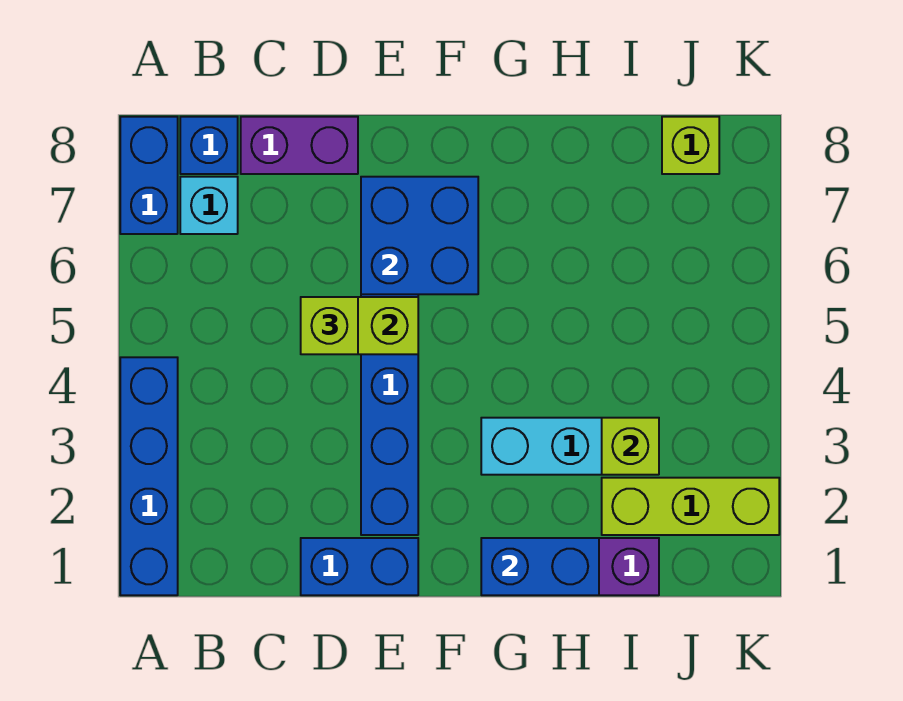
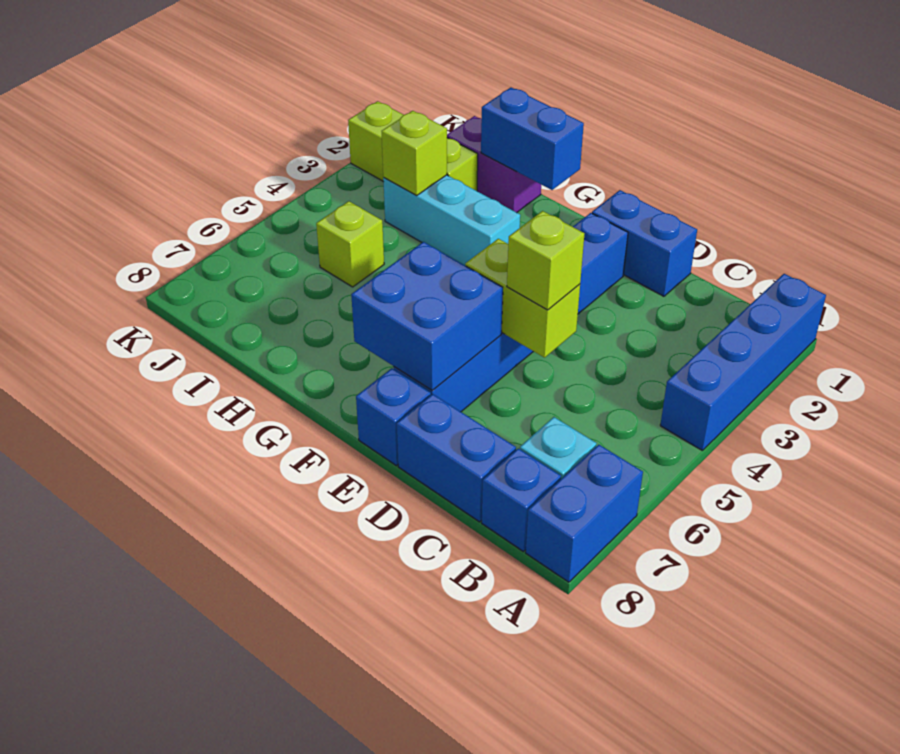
purple 1x2 brick [241,117,358,174] -> blue 1x2 brick [397,394,516,522]
none -> blue 1x1 brick [356,368,431,466]
lime 1x1 brick [662,117,719,174] -> lime 1x1 brick moved to [316,201,384,287]

